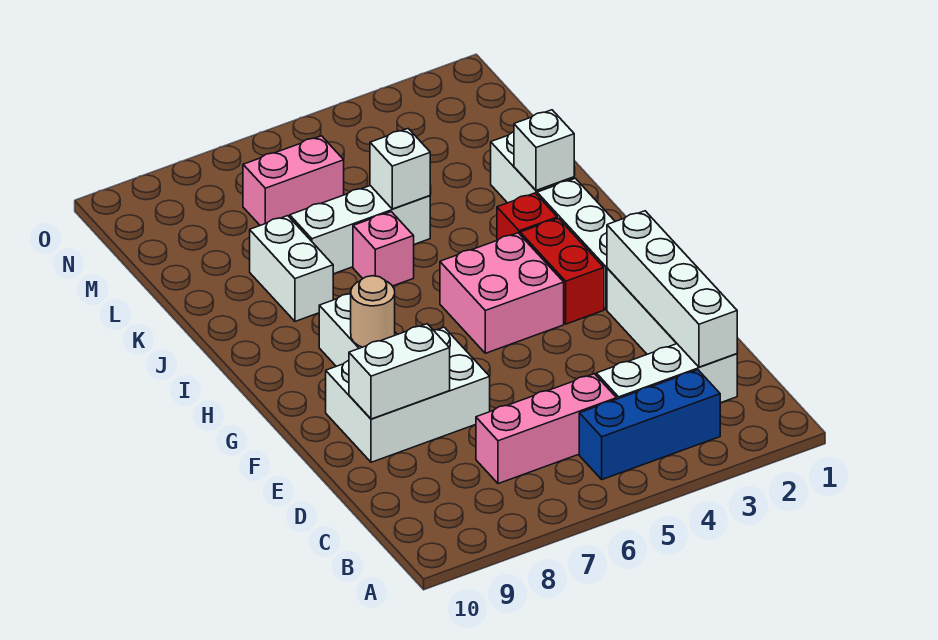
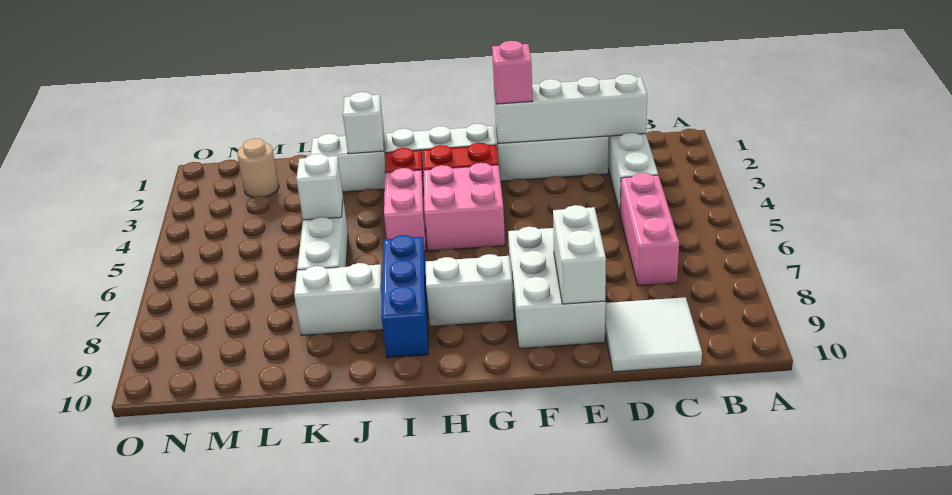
blue 1x3 brick [579,370,720,479] -> blue 1x3 brick moved to [381,235,428,358]
none -> white 2x2 tile [605,297,702,372]
tan 1x1 round brick [351,276,395,347] -> tan 1x1 round brick moved to [237,139,279,197]
pink 1x1 brick [353,212,414,286] -> pink 1x1 brick moved to [492,41,532,104]
pink 1x2 brick [243,136,344,225] -> pink 1x2 brick moved to [384,168,426,251]

